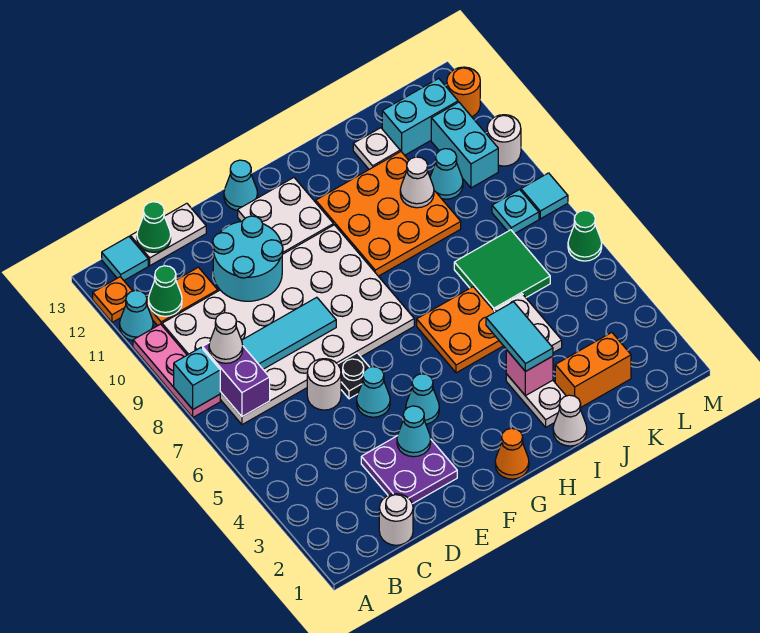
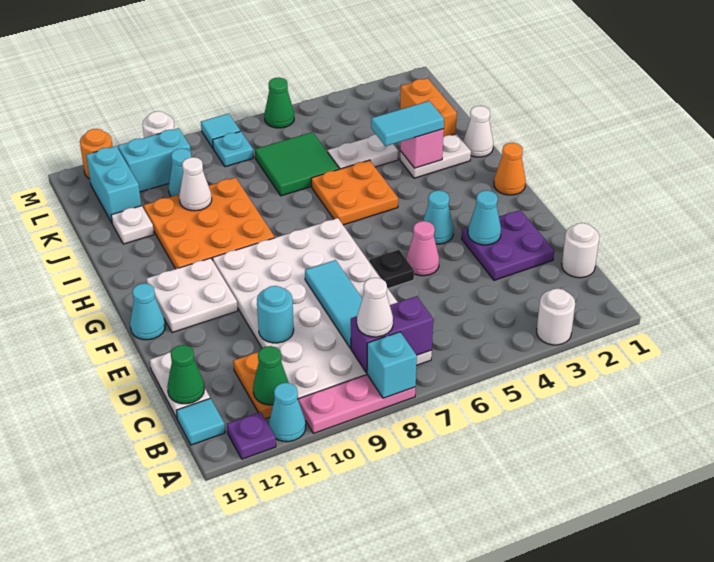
orange 1x1 plate [93,277,132,322] -> purple 1x1 plate [227,412,276,459]
white 1x1 round brick [307,359,341,410] -> white 1x1 round brick moved to [537,289,575,345]
cyan 2x2 round brick [213,216,283,301] -> cyan 1x1 round brick [257,286,294,343]
cyan 1x1 cone [357,367,390,417] -> pink 1x1 cone [406,221,439,276]

